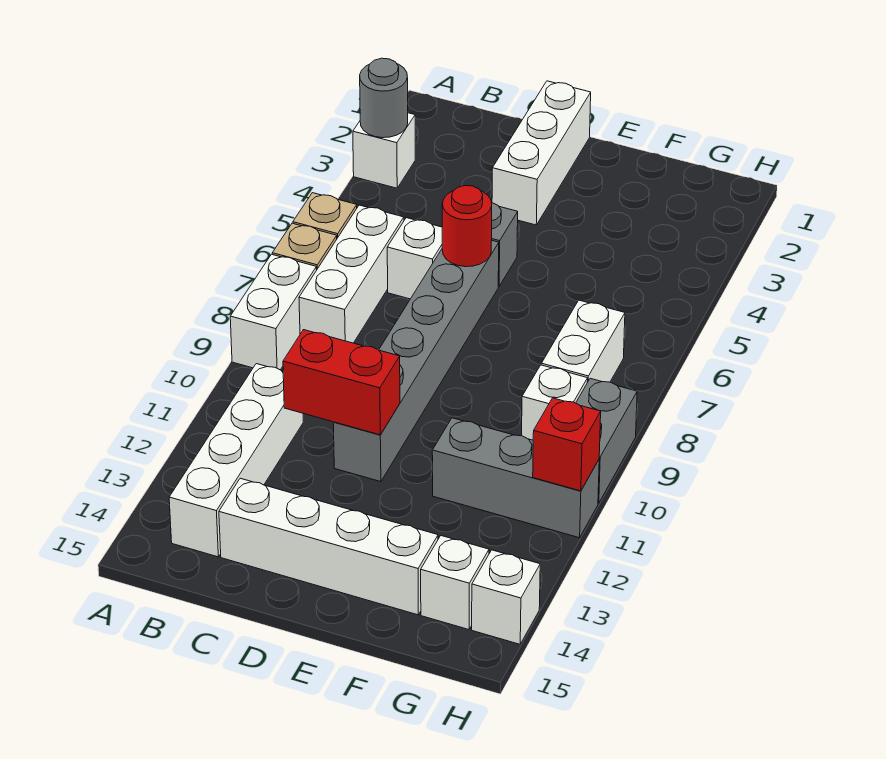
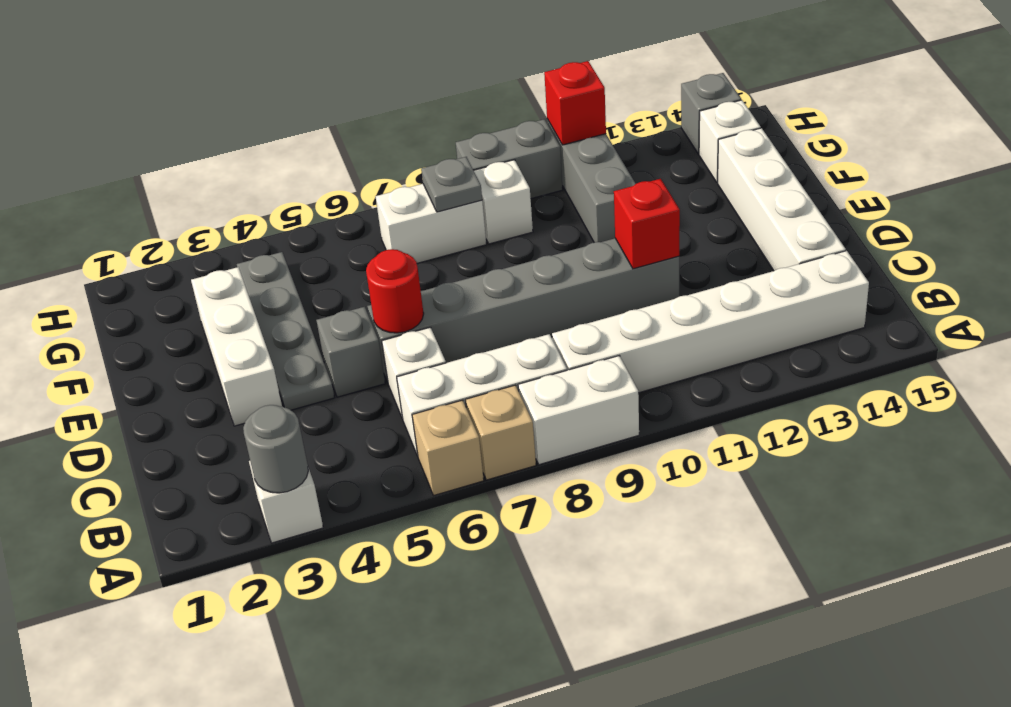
white 1x4 brick [169,364,303,557] -> white 1x6 brick [552,251,869,393]
red 1x2 brick [283,330,400,435] -> red 1x1 brick [614,179,680,269]
white 1x3 brick [492,81,591,225] -> white 1x3 brick turned to [191,267,282,426]
none -> grey 1x4 plate [237,252,335,410]
none -> grey 1x1 plate [421,157,482,212]
white 1x1 brick [472,550,540,644] -> grey 1x1 brick [681,73,741,154]

